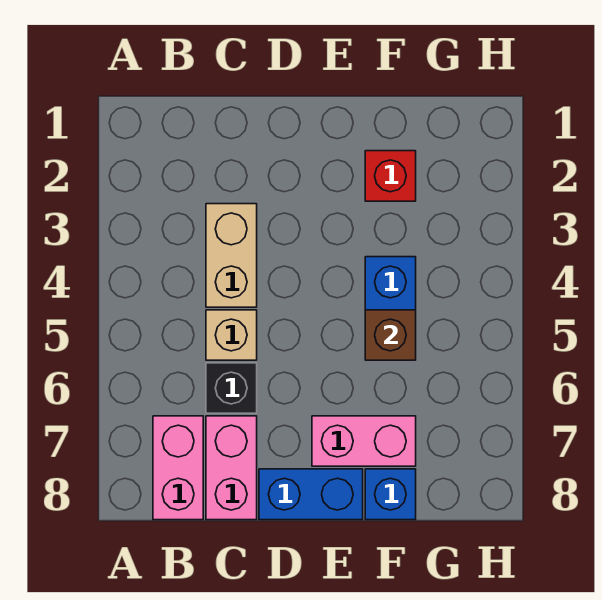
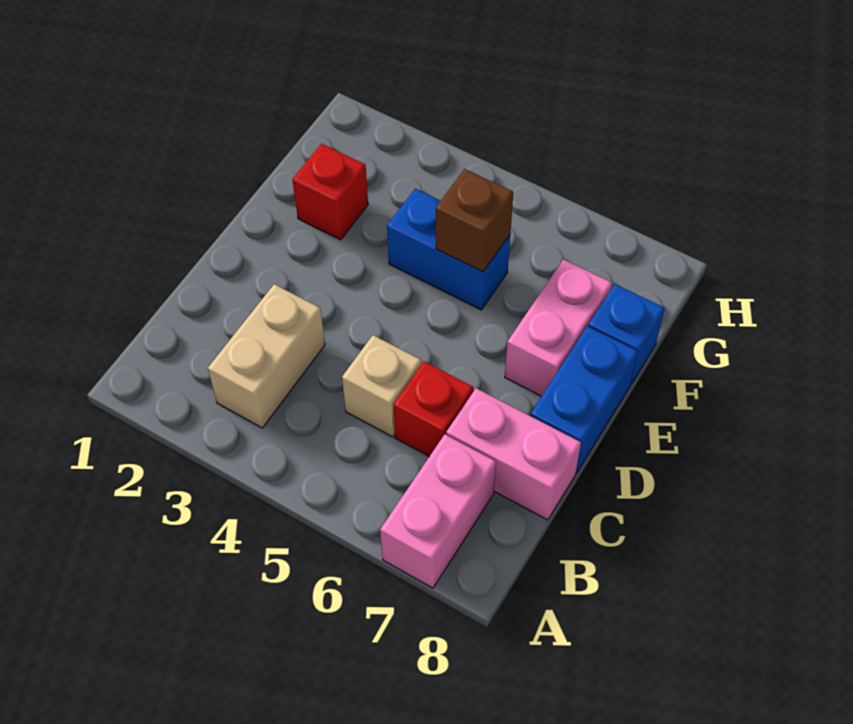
pink 1x2 brick [153,416,203,520] -> pink 1x2 brick turned to [380,435,496,588]
tan 1x2 brick [206,204,257,307] -> tan 1x2 brick turned to [208,284,325,428]
black 1x1 brick [206,363,257,413] -> red 1x1 brick [393,362,473,457]

